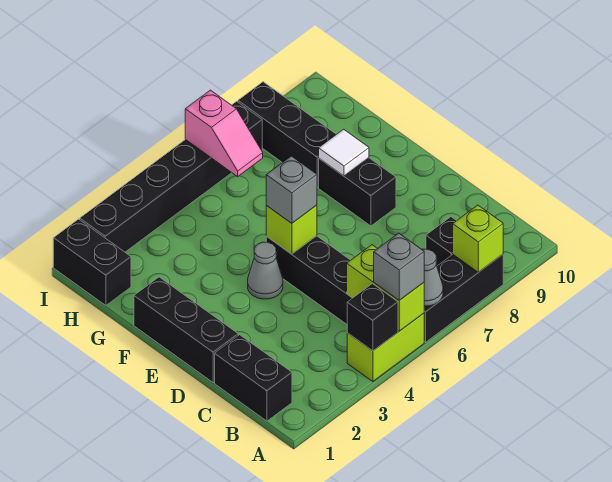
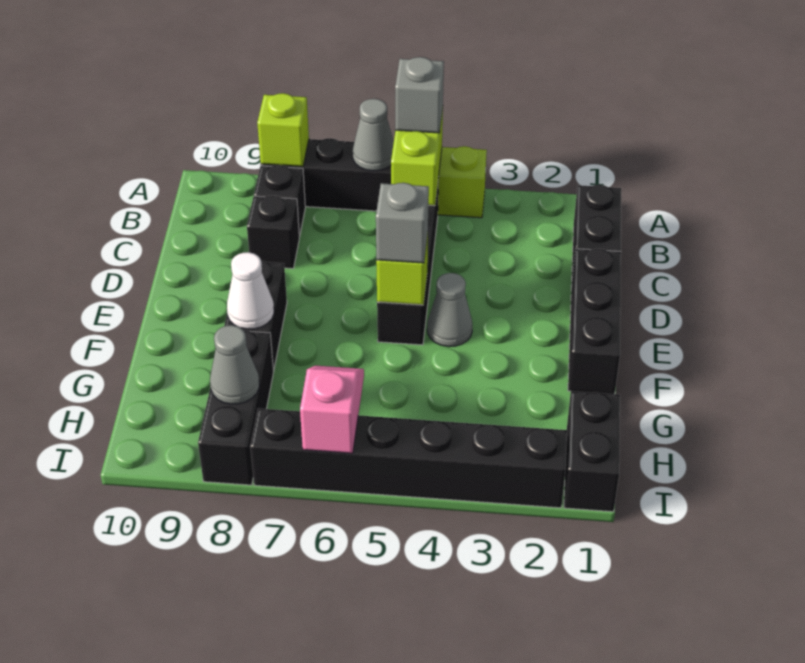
black 1x1 brick [347,284,398,351] -> black 1x1 brick moved to [247,196,299,269]
white 1x1 tile [319,129,369,176] -> white 1x1 cone [227,252,274,329]
none -> grey 1x1 cone [210,325,259,404]

